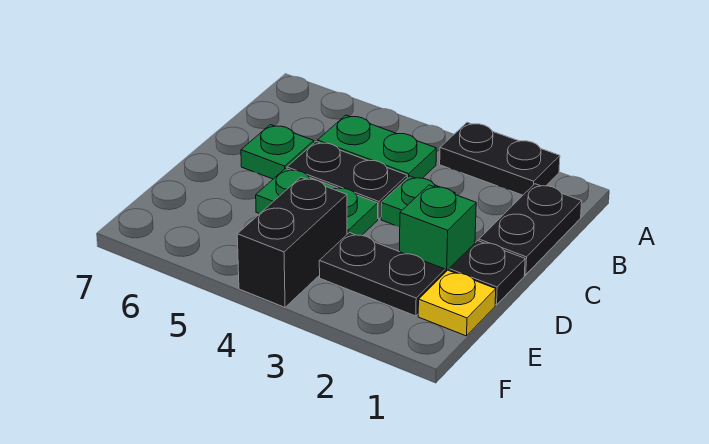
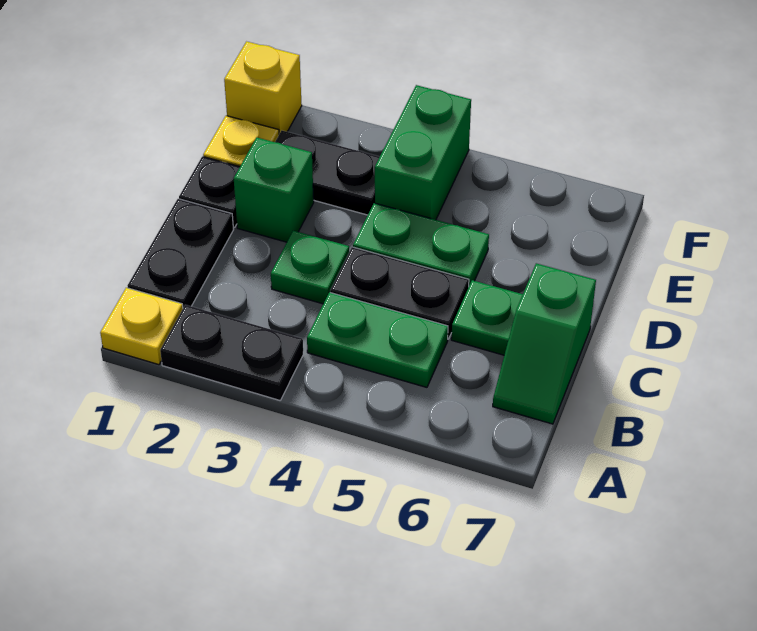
none -> yellow 1x1 plate [100,288,183,365]
none -> green 1x2 slope [493,263,596,424]
black 1x2 brick [237,177,347,307] -> green 1x2 brick [375,85,471,220]
none -> yellow 1x1 brick [224,42,302,134]

